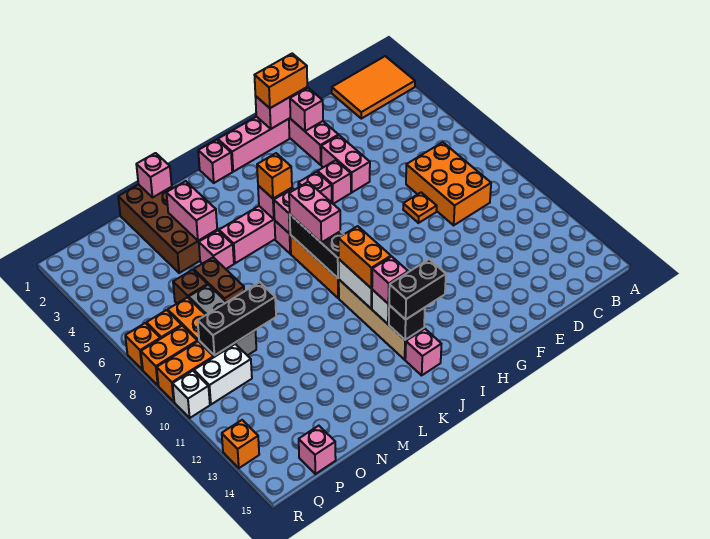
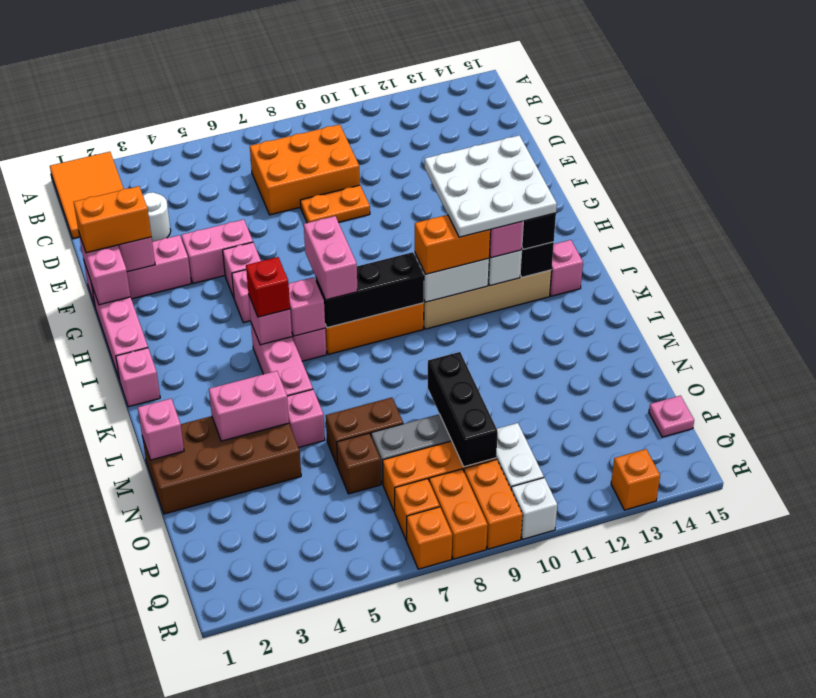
none -> white 1x1 round brick [143,192,171,242]
orange 1x1 plate [403,192,437,223] -> orange 1x2 plate [300,185,370,223]
orange 1x2 brick [255,54,307,108] -> orange 1x2 brick turned to [74,186,151,253]
none -> white 3x3 plate [425,135,557,237]
orange 1x1 brick [257,153,292,199] -> red 1x1 brick [246,257,290,317]
pink 1x2 brick [289,182,340,243] -> pink 1x2 brick turned to [304,216,358,300]
pink 1x1 brick [299,426,336,474] -> pink 1x1 plate [649,396,694,437]

